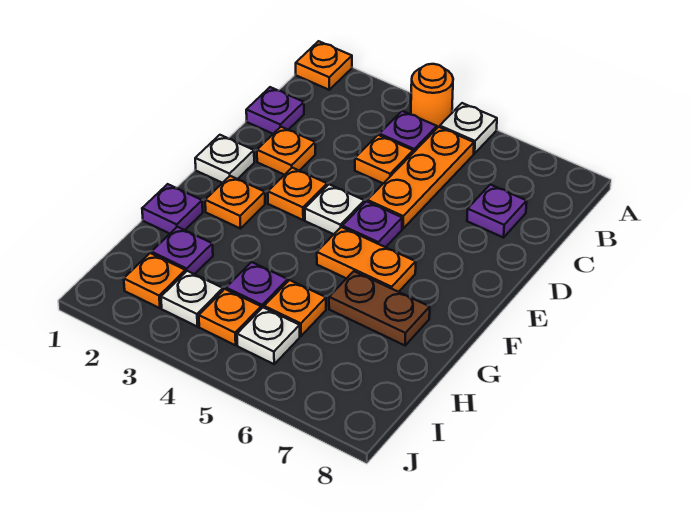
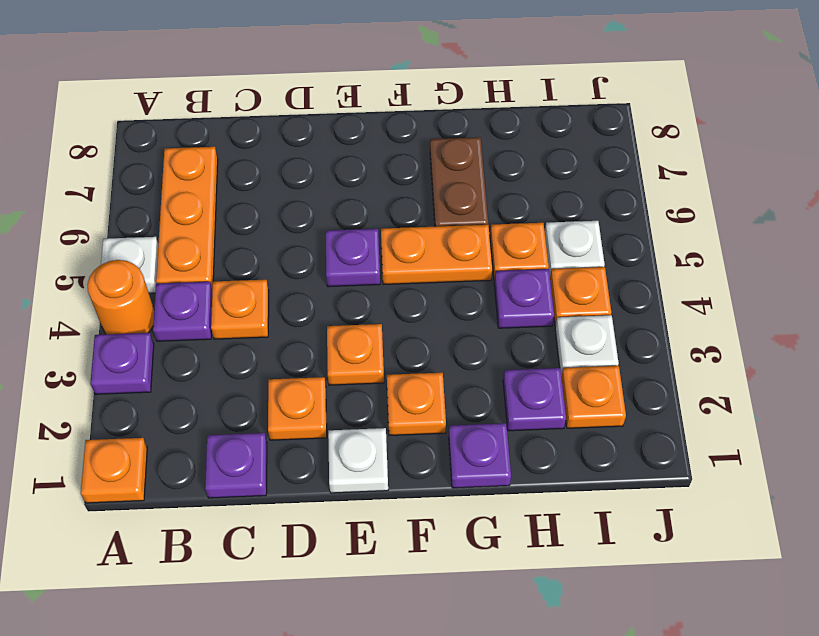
orange 1x3 plate [367,127,474,229] -> orange 1x3 plate turned to [156,147,218,289]
purple 1x1 plate [467,185,527,238] -> purple 1x1 plate moved to [90,333,154,394]
white 1x1 plate [305,184,364,234] -> none
orange 1x2 plate [317,227,416,292] -> orange 1x2 plate turned to [381,225,492,285]

